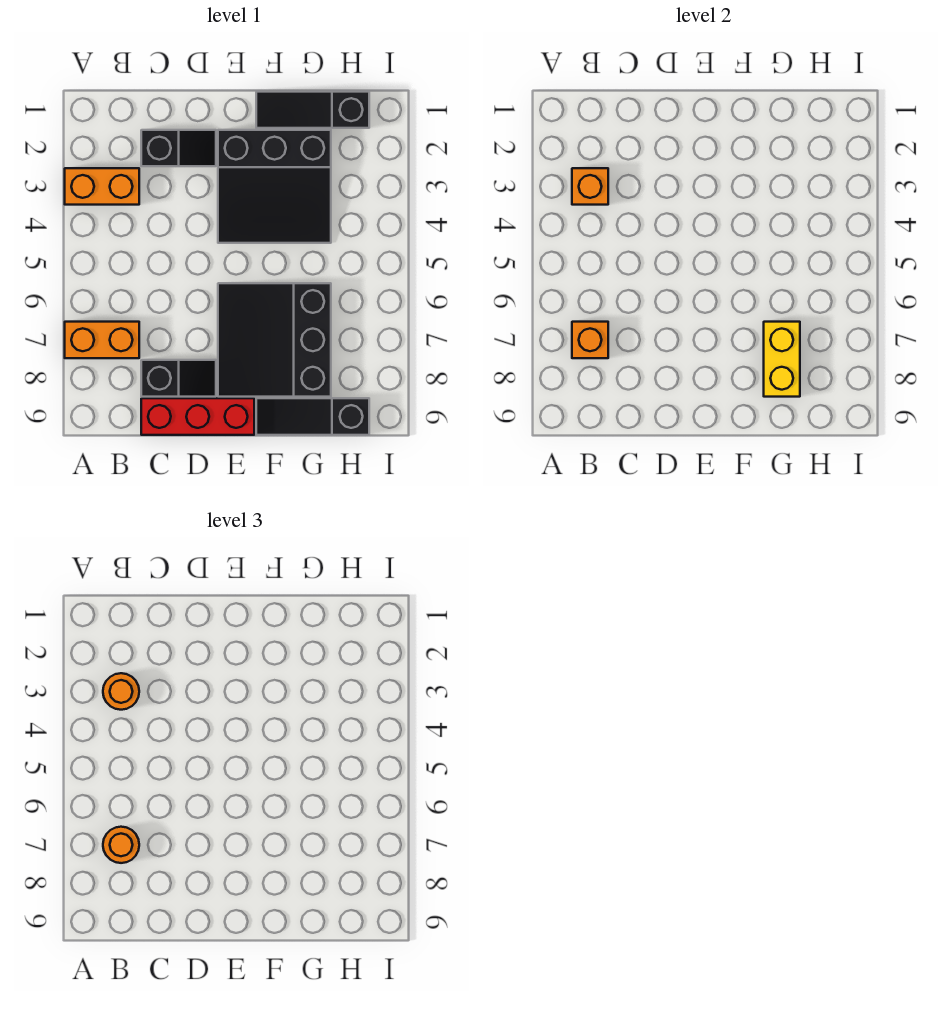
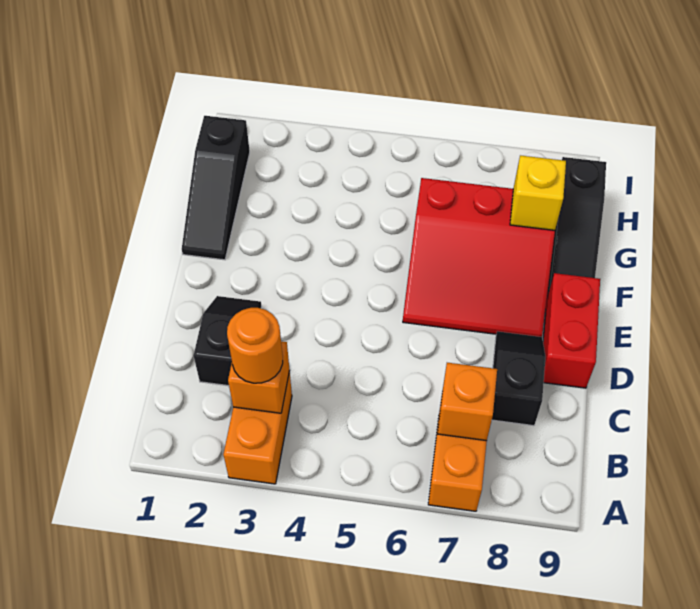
orange 1x1 round brick [103,827,139,863] -> none
red 1x3 brick [141,398,254,435] -> red 1x2 brick [543,273,600,388]
black 3x3 slope [218,130,331,243] -> none
black 3x3 slope [218,283,331,397] -> red 3x3 slope [403,178,555,337]
yellow 1x2 brick [764,322,800,397] -> yellow 1x1 brick [510,155,566,230]

